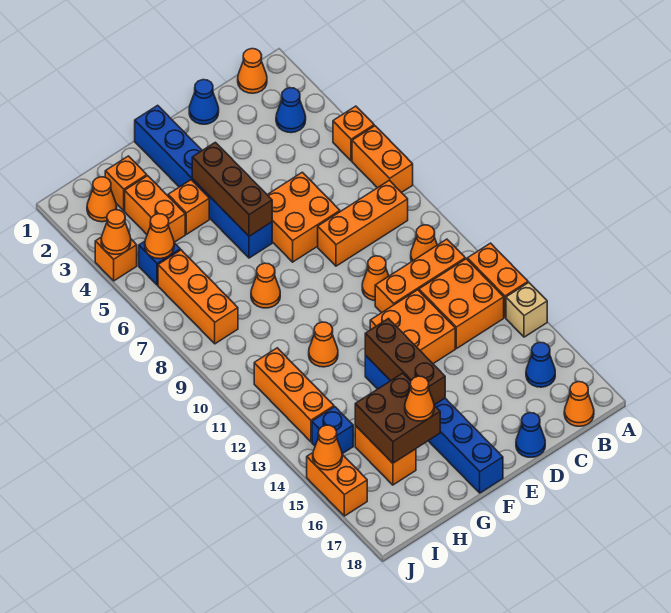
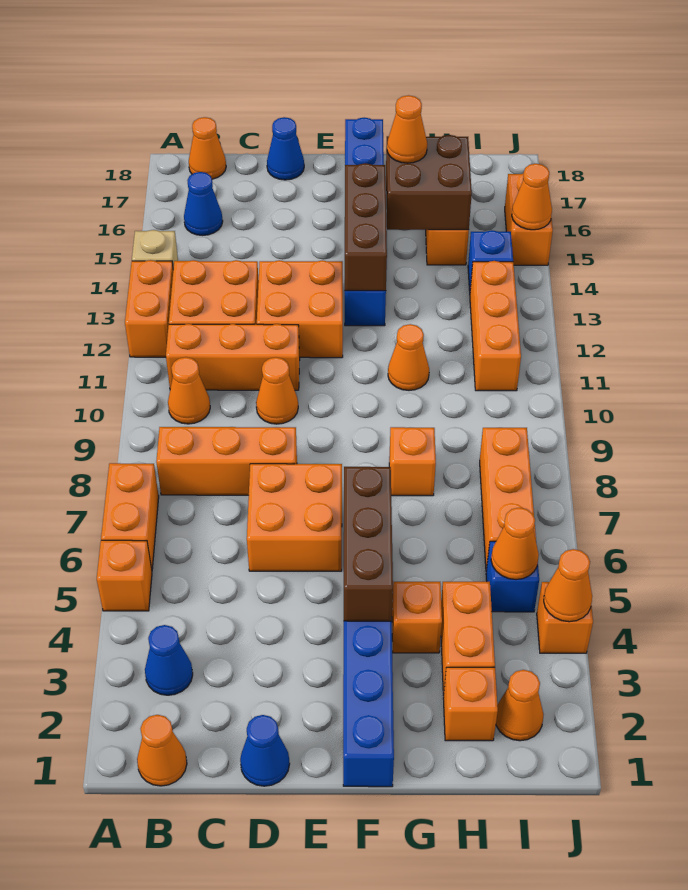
orange 1x1 cone [251,263,280,308] -> orange 1x1 brick [389,427,436,496]

